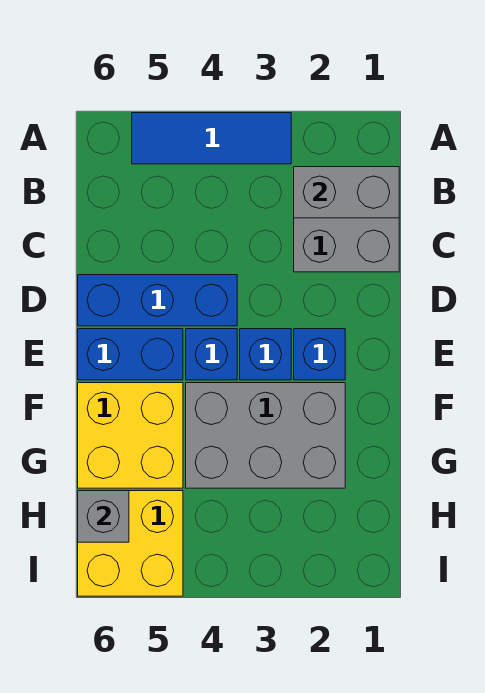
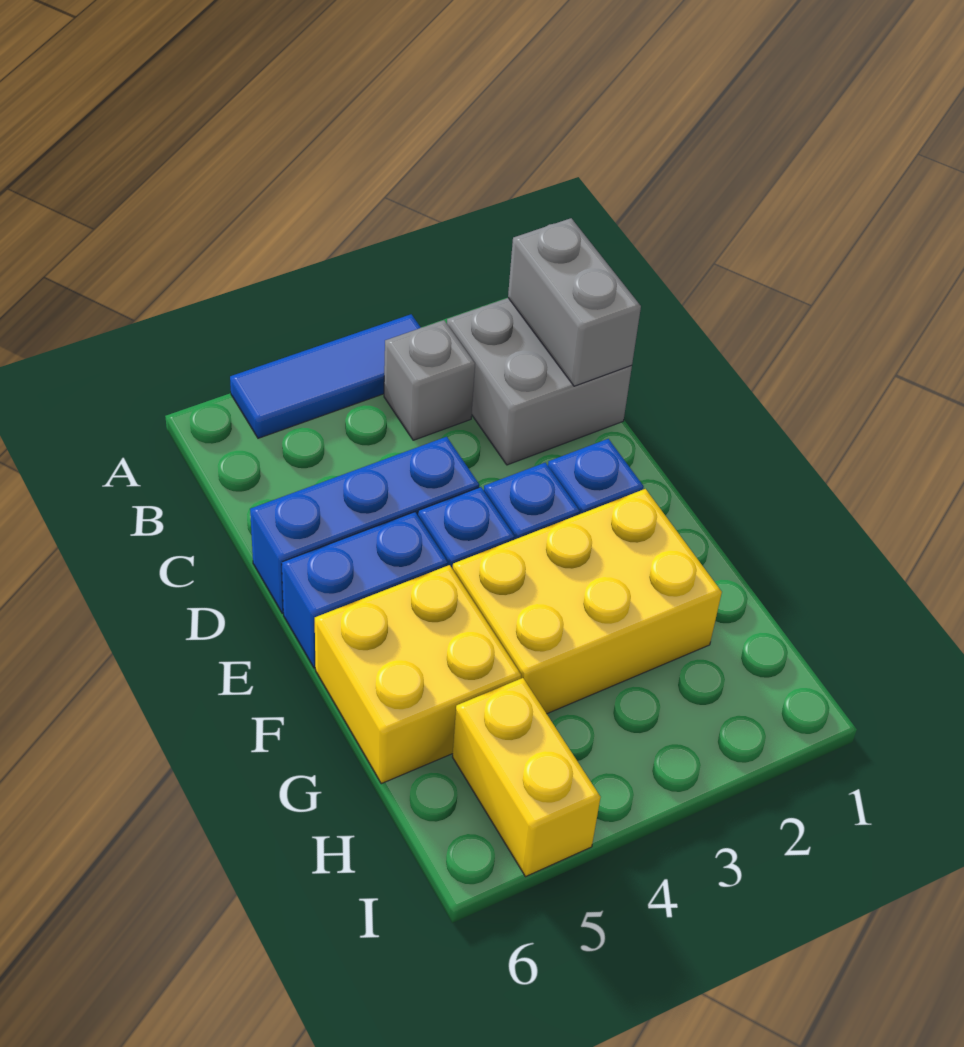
grey 1x2 brick [294,167,399,218] -> grey 1x2 brick turned to [508,218,641,386]
grey 2x3 brick [186,383,345,488] -> yellow 2x3 brick [453,489,722,714]
yellow 2x2 brick [78,491,183,596] -> yellow 1x2 brick [453,678,601,876]
grey 1x1 brick [78,491,129,542] -> grey 1x1 brick moved to [384,320,475,440]

